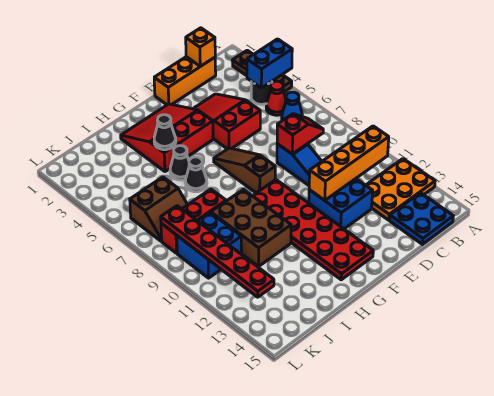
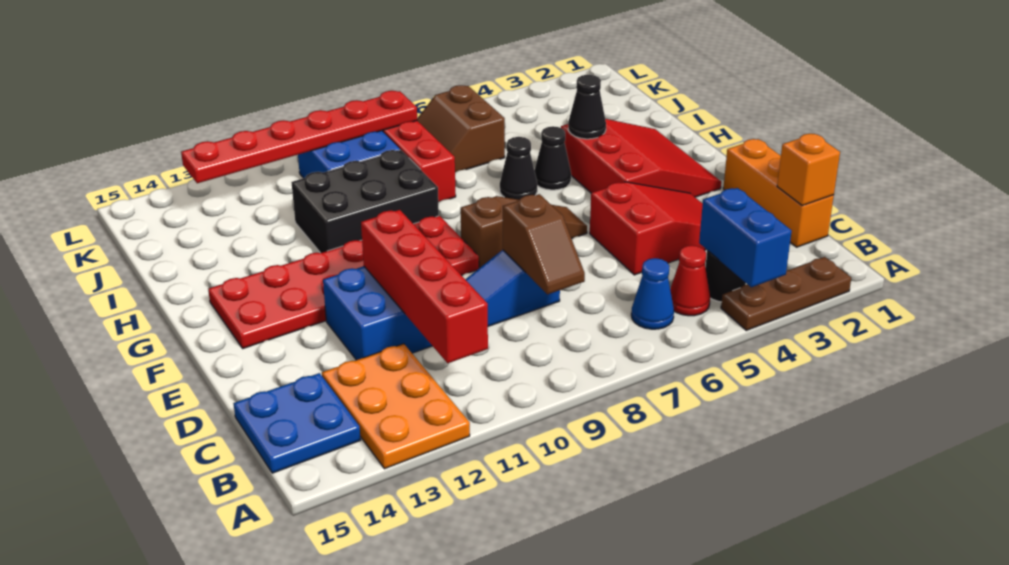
orange 1x4 brick [309,126,389,200] -> red 1x4 brick [361,210,488,363]
red 1x2 slope [277,114,323,154] -> brown 1x2 slope [503,194,585,294]
brown 2x3 brick [211,189,291,266] -> black 2x3 brick [291,150,439,253]

